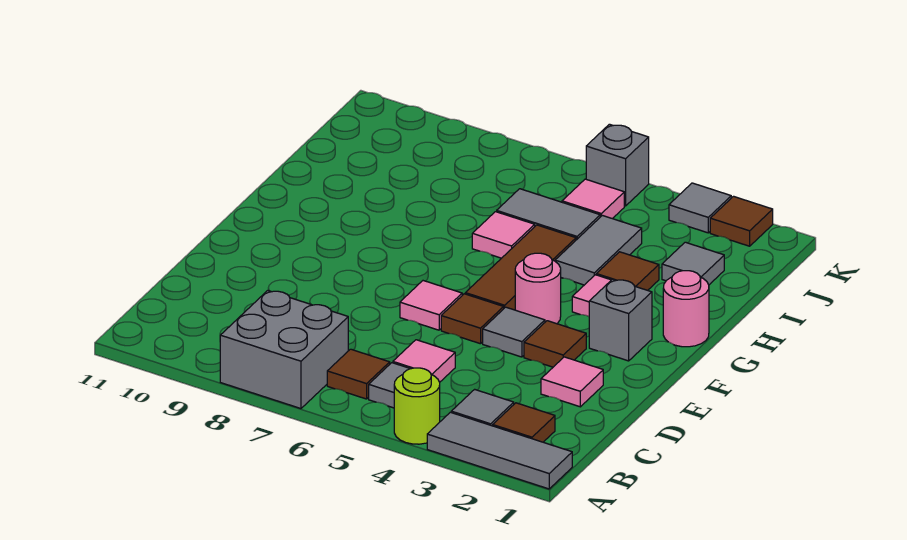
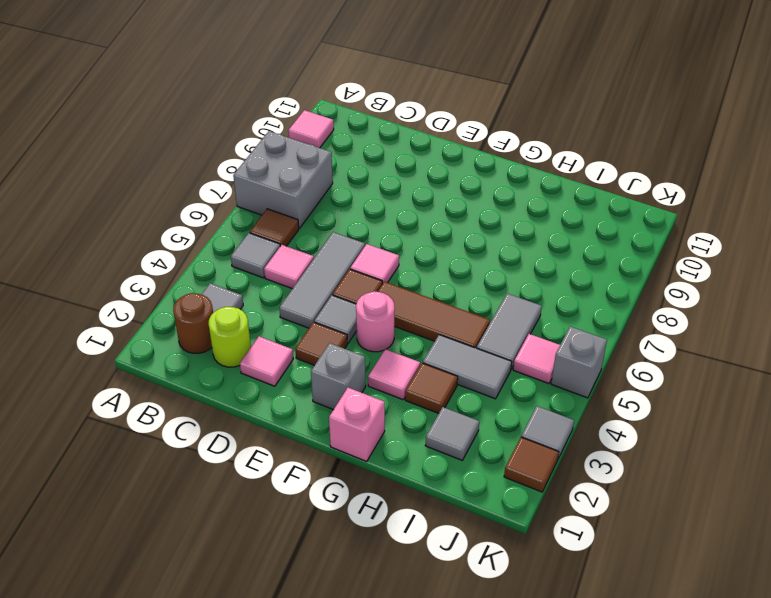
grey 1x3 tile [427,412,572,489] -> grey 1x3 tile moved to [279,232,365,328]
lime 1x1 round brick [394,368,440,444] -> lime 1x1 round brick moved to [209,307,251,367]
brown 1x1 tile [493,403,555,442] -> brown 1x1 round brick [173,293,213,353]
pink 1x1 round brick [663,271,709,347] -> pink 1x1 brick [329,388,385,461]
pink 1x1 tile [472,212,535,258] -> pink 1x1 tile moved to [289,110,334,148]

